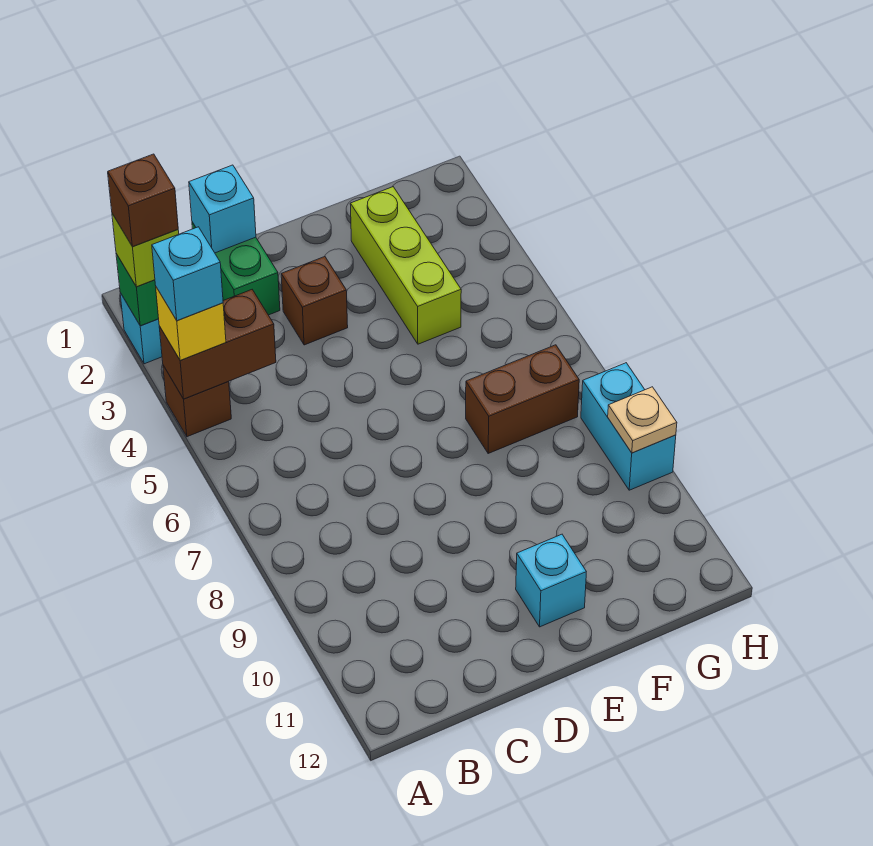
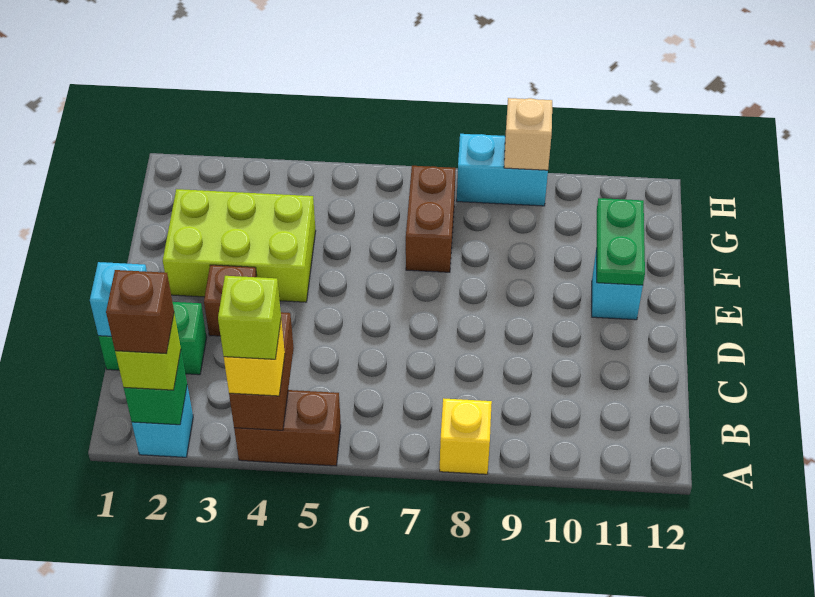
brown 1x1 brick [163,365,231,437] -> brown 1x2 brick [234,390,341,466]
cyan 1x1 brick [152,227,223,321] -> lime 1x1 brick [218,276,281,359]
none -> yellow 1x1 brick [440,398,492,474]
none -> green 1x2 plate [597,198,645,285]
lime 1x3 brick [350,187,461,344] -> lime 2x3 brick [163,189,316,302]
tan 1x1 plate [608,387,677,453] -> tan 1x1 brick [504,98,552,170]

